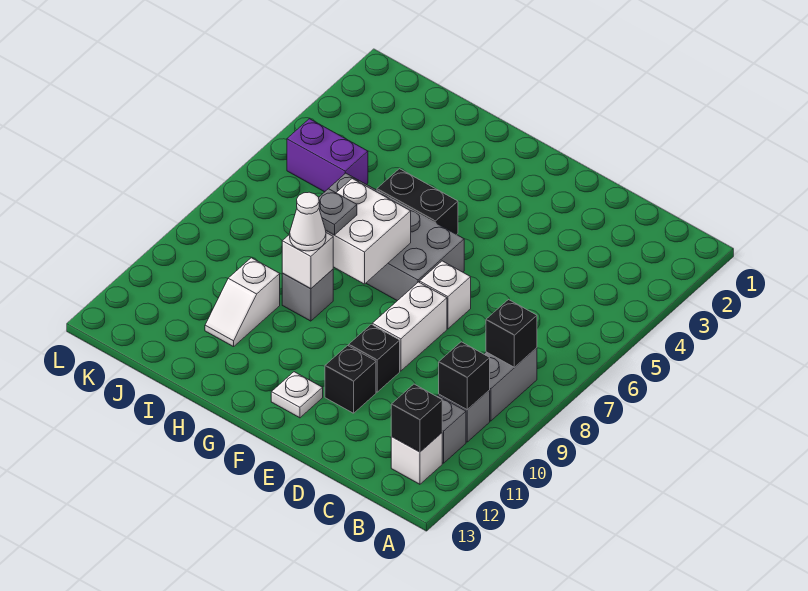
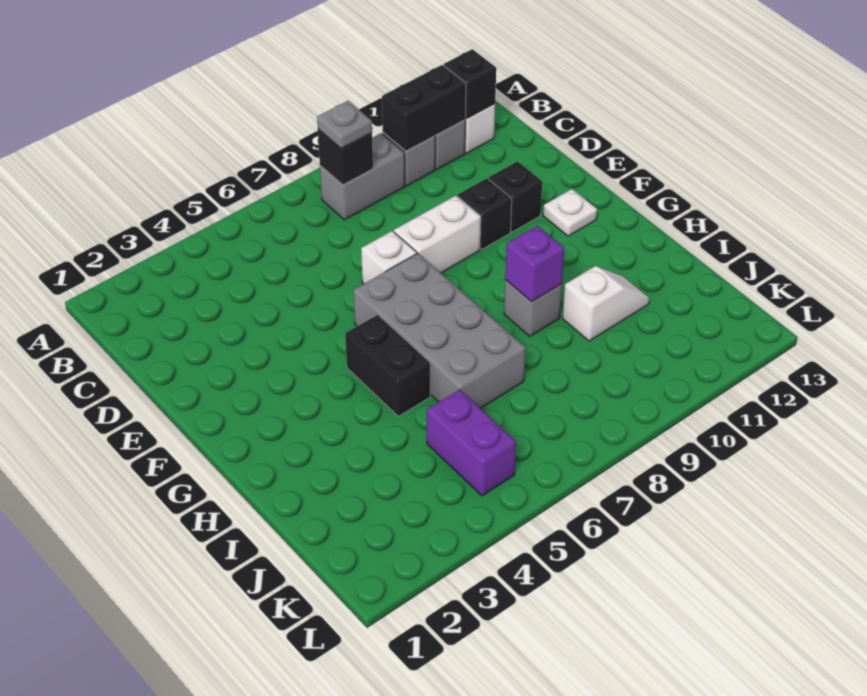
black 1x1 brick [439,342,490,410] -> black 1x2 brick [382,65,466,151]
white 2x2 brick [326,179,411,284] -> none
grey 1x1 plate [319,189,357,235] -> grey 1x1 plate moved to [317,101,372,149]
white 1x1 brick [282,233,333,289] -> purple 1x1 brick [505,226,564,301]
white 1x1 cone [290,192,326,251] -> none

